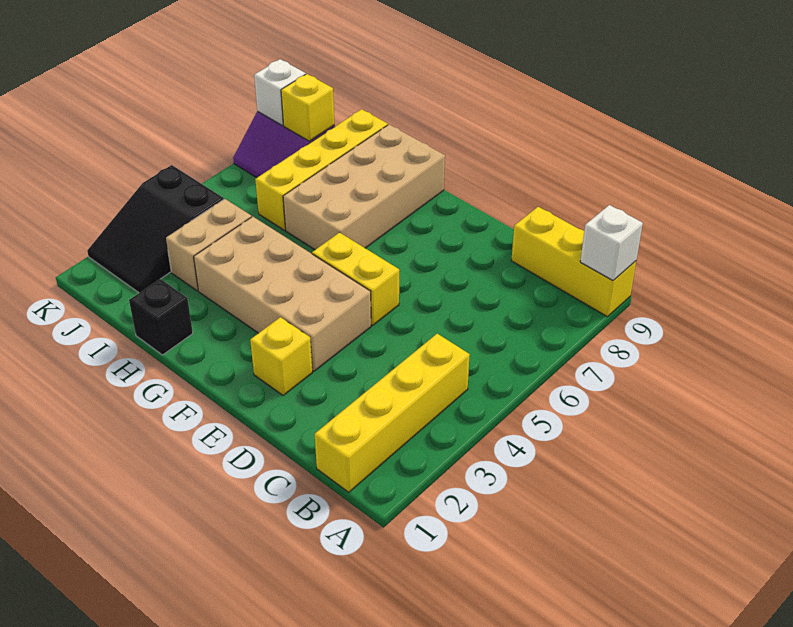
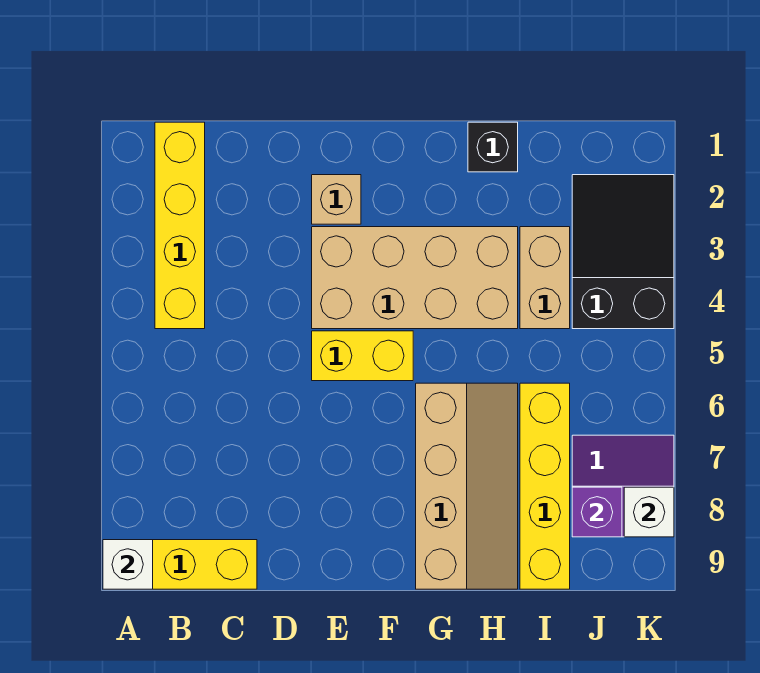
yellow 1x1 brick [250,317,312,395] -> tan 1x1 brick [312,175,361,224]
tan 2x4 brick [283,125,445,250] -> tan 2x4 slope [416,383,518,589]
yellow 1x1 brick [281,74,334,141] -> purple 1x1 brick [572,487,622,537]

